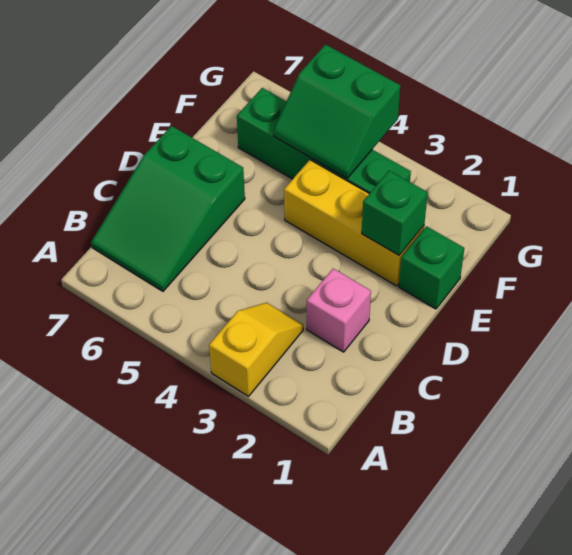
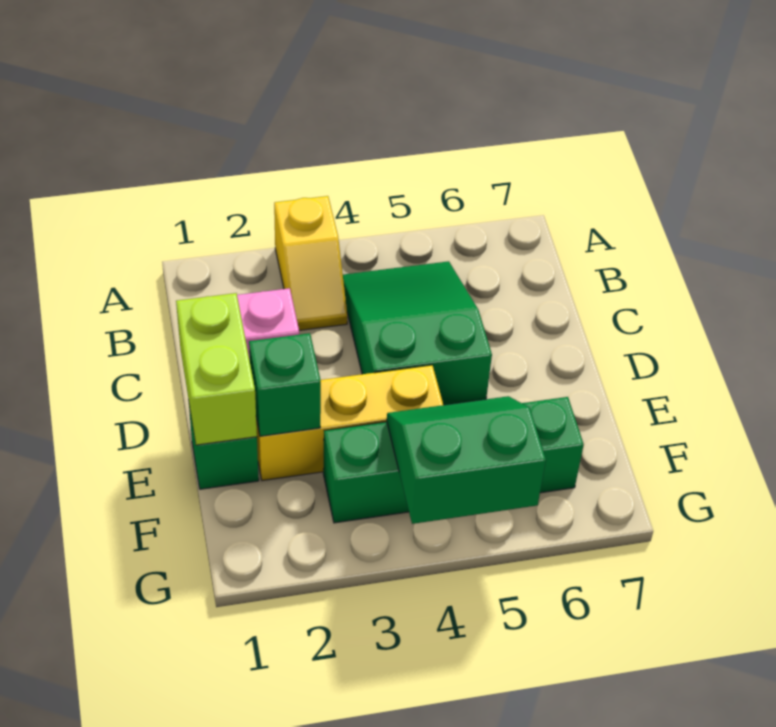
green 2x3 slope [91,126,245,291] -> green 2x3 slope moved to [343,261,492,405]
none -> lime 1x2 brick [176,293,257,445]

